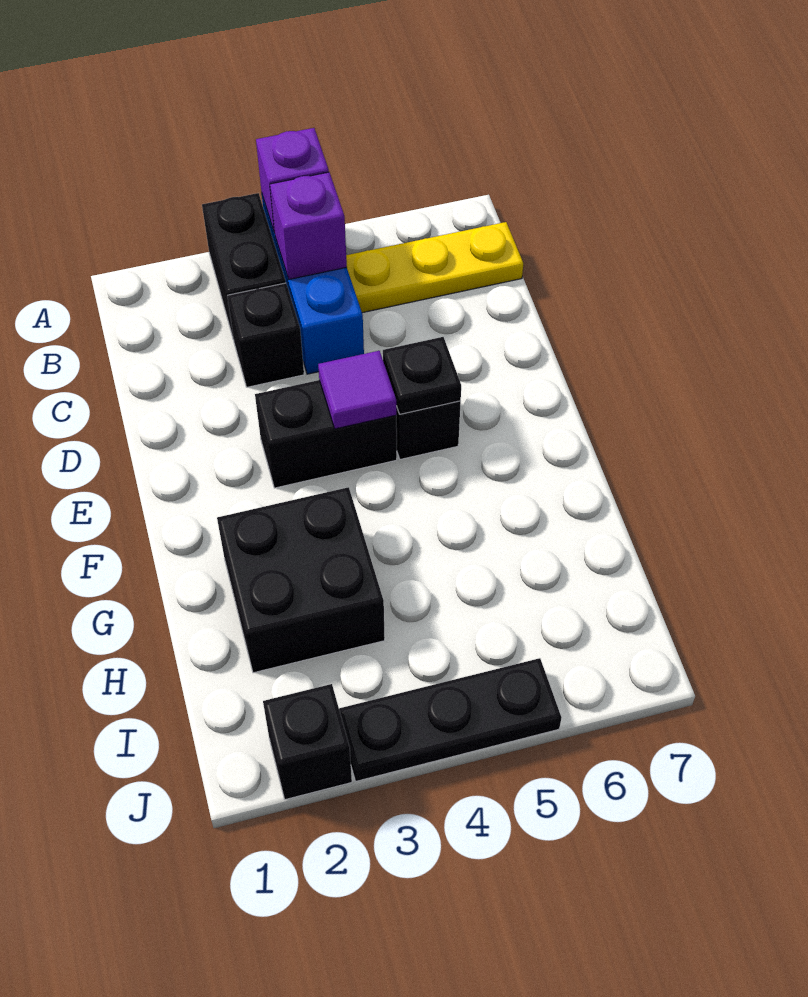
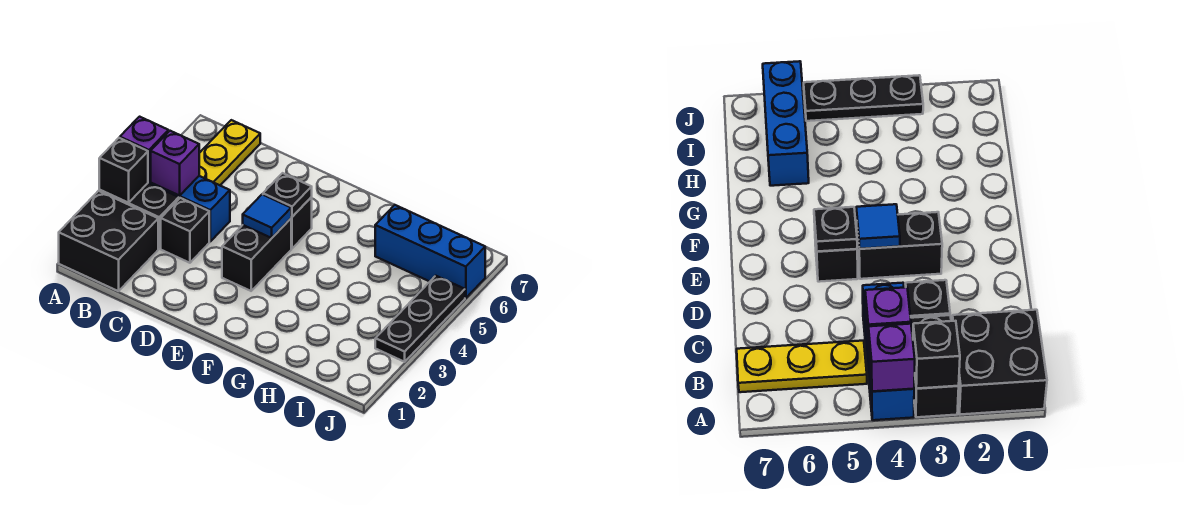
purple 1x1 tile [318,351,396,429] -> blue 1x1 tile [243,194,291,238]
black 2x2 brick [217,487,385,673] -> black 2x2 brick moved to [59,191,158,291]
none -> blue 1x3 brick [375,205,485,298]
black 1x1 brick [263,684,352,800] -> black 1x1 brick moved to [99,138,148,203]

